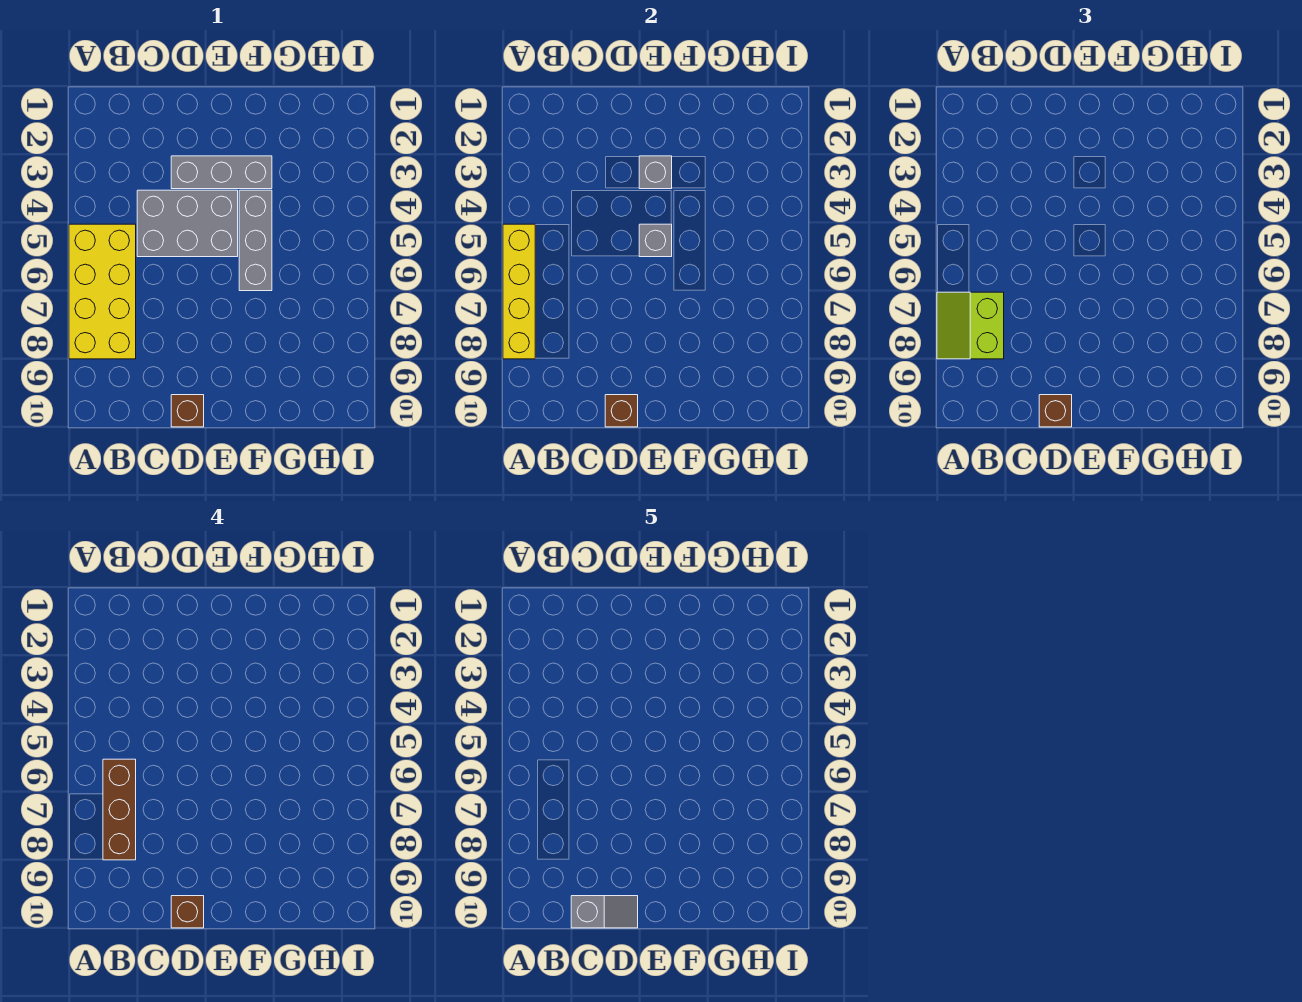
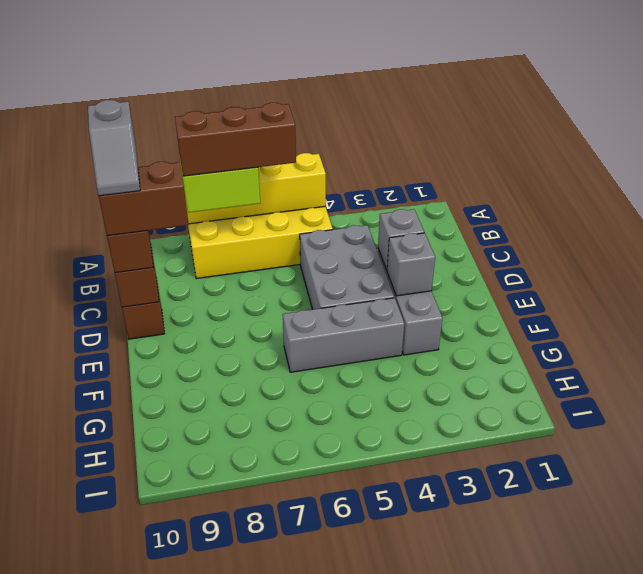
brown 1x1 brick [171,896,204,928] -> brown 1x2 brick [99,162,189,236]
grey 1x1 brick [639,224,672,257] -> grey 1x1 brick moved to [378,209,424,270]

